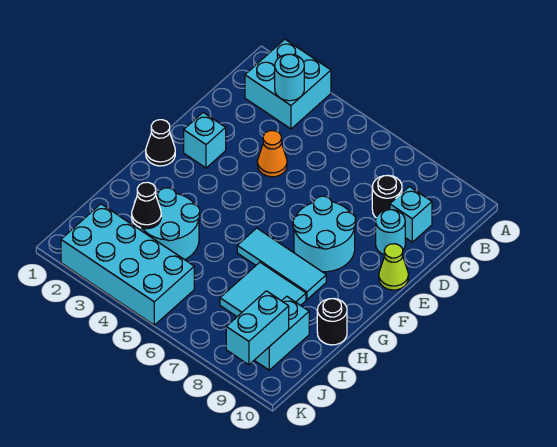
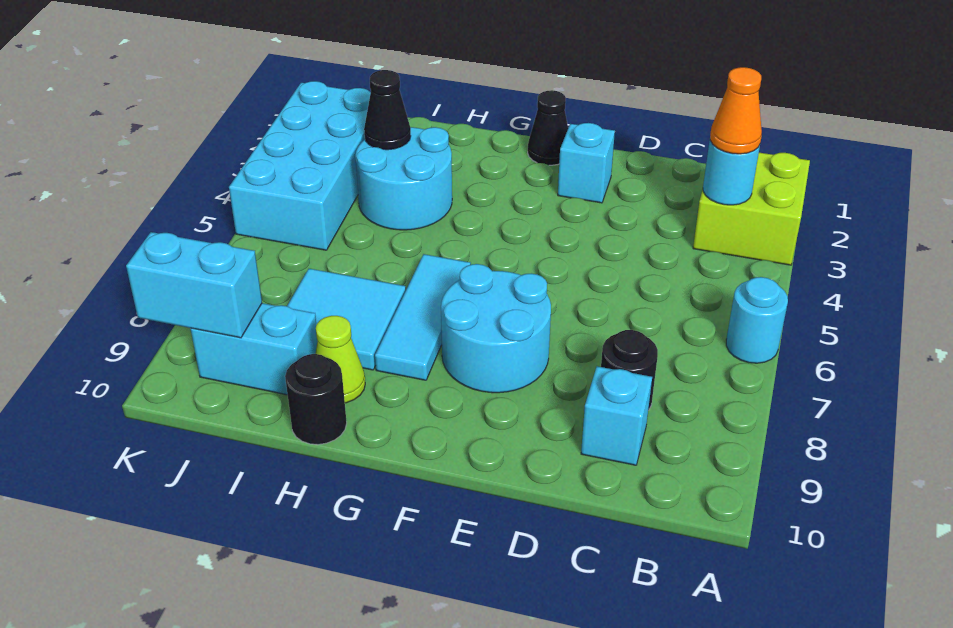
cyan 2x2 brick [245,39,331,129] -> lime 2x2 brick [693,153,810,265]
orange 1x1 cone [257,131,287,177] -> orange 1x1 cone moved to [710,67,762,154]
cyan 1x1 round brick [376,210,405,255] -> cyan 1x1 round brick moved to [726,277,788,363]
lime 1x1 cone [379,244,408,290] -> lime 1x1 cone moved to [315,316,365,403]

